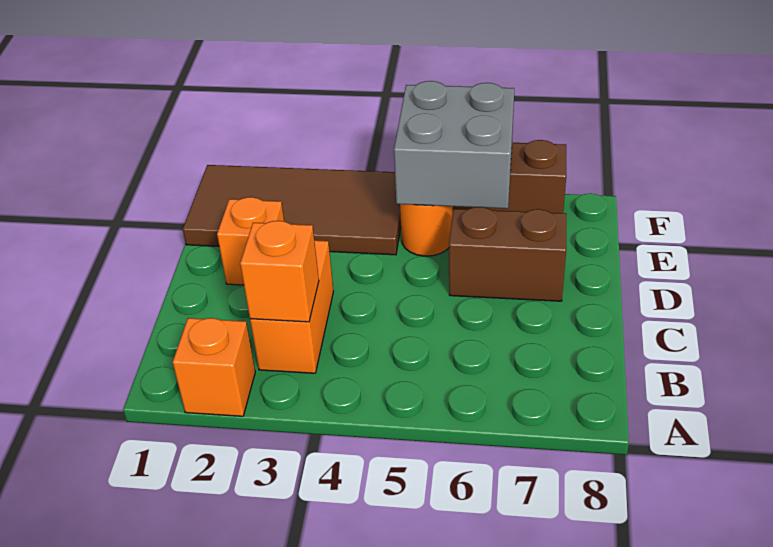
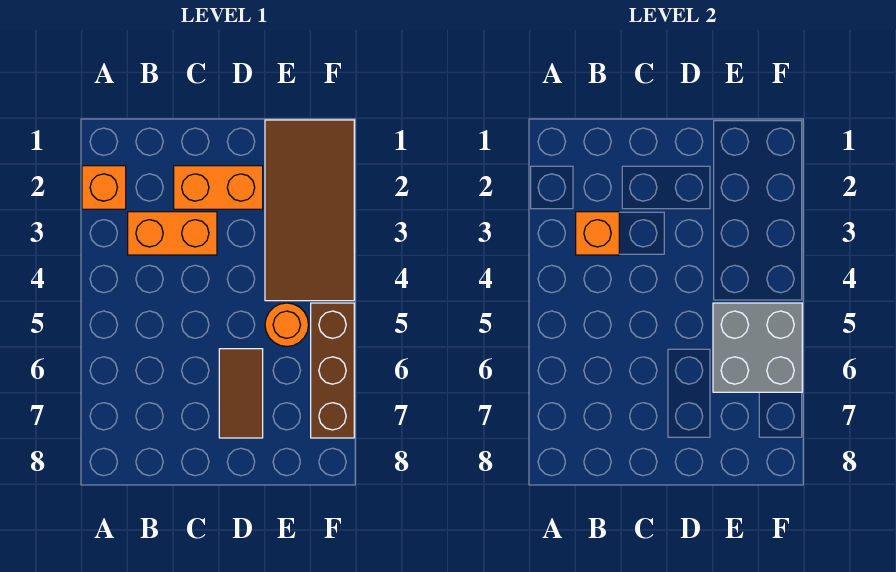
orange 1x1 brick [217,197,284,285] -> orange 1x2 brick [174,166,263,209]
brown 1x2 brick [449,207,566,301] -> brown 1x2 tile [219,349,263,438]

